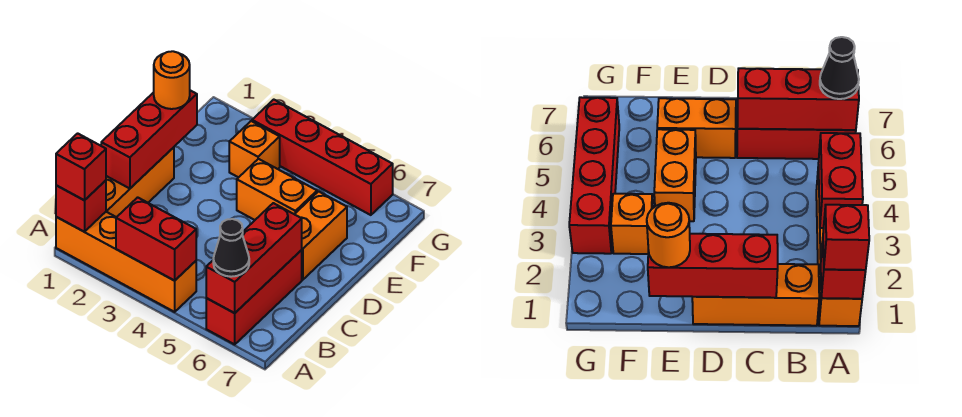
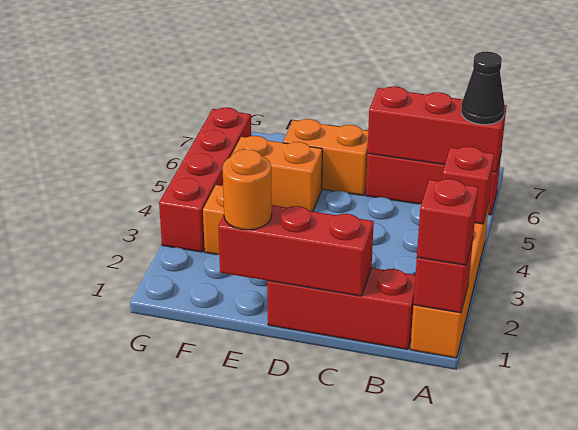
red 1x2 brick [116,197,196,281] -> red 1x1 brick [442,146,494,224]
orange 1x3 brick [106,147,174,217] -> red 1x3 brick [267,268,416,350]
orange 1x2 brick [237,159,317,220] -> orange 1x2 brick turned to [231,136,322,211]

